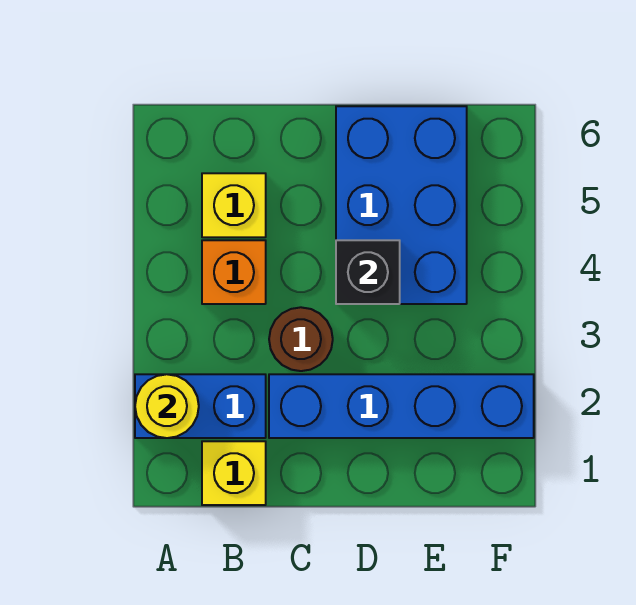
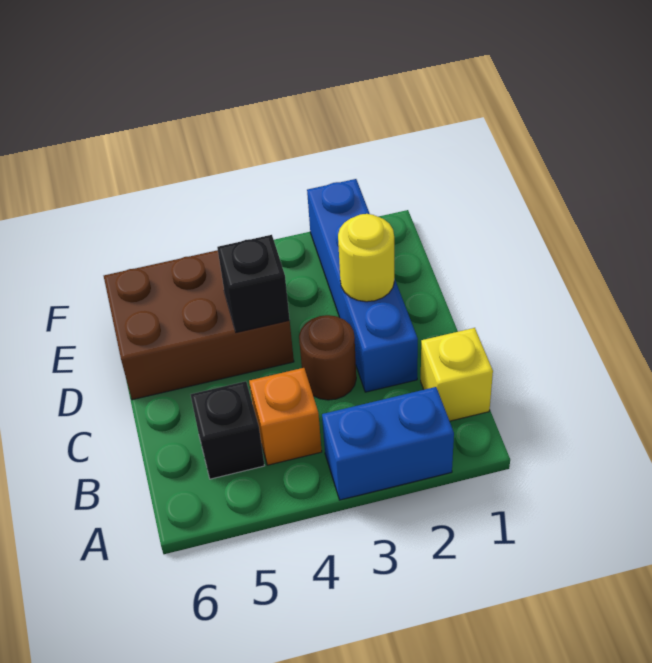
blue 1x2 brick [135,374,266,438] -> blue 1x2 brick turned to [322,387,454,500]
yellow 1x1 round brick [135,374,199,438] -> yellow 1x1 round brick moved to [338,214,394,302]
yellow 1x1 brick [202,173,266,237] -> black 1x1 brick [191,381,265,479]
blue 2x3 brick [336,106,467,304] -> brown 2x3 brick [104,250,294,400]

